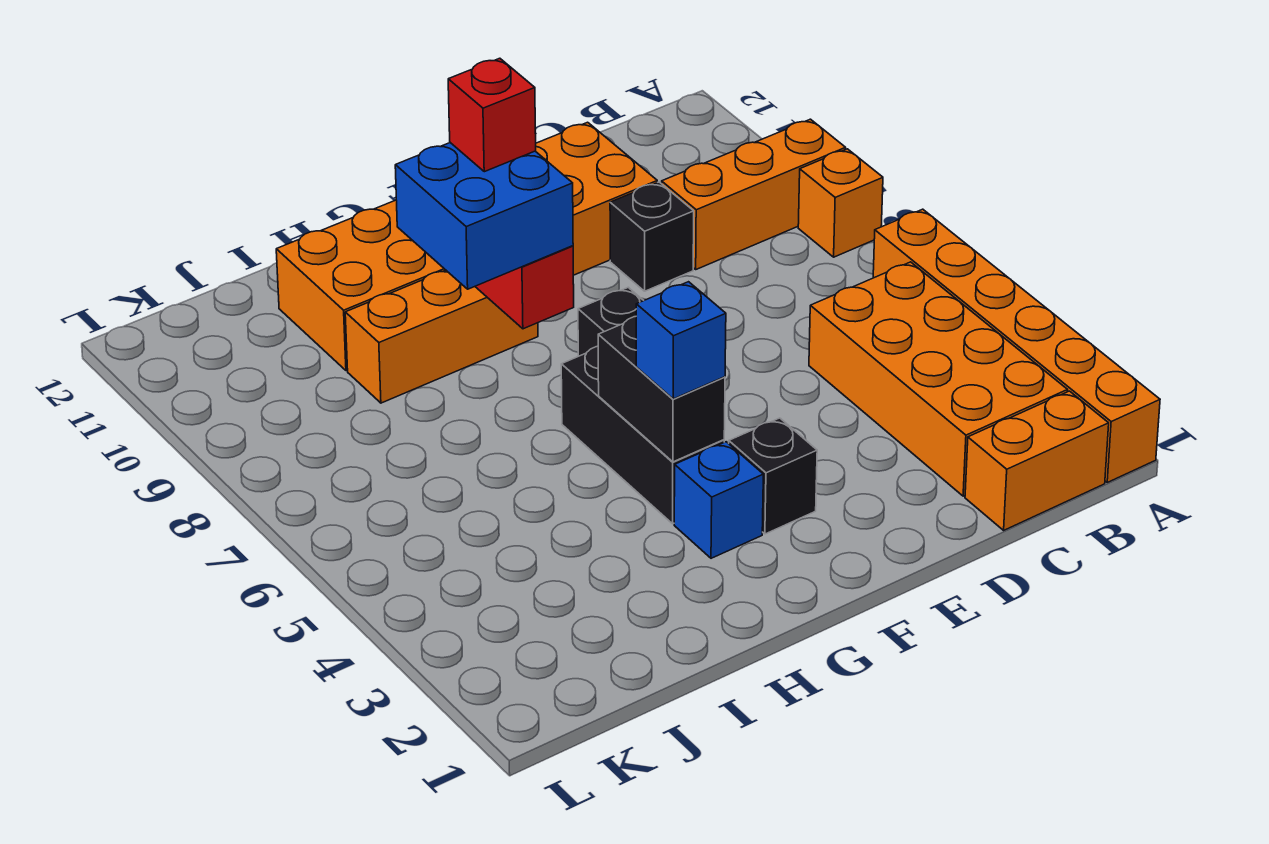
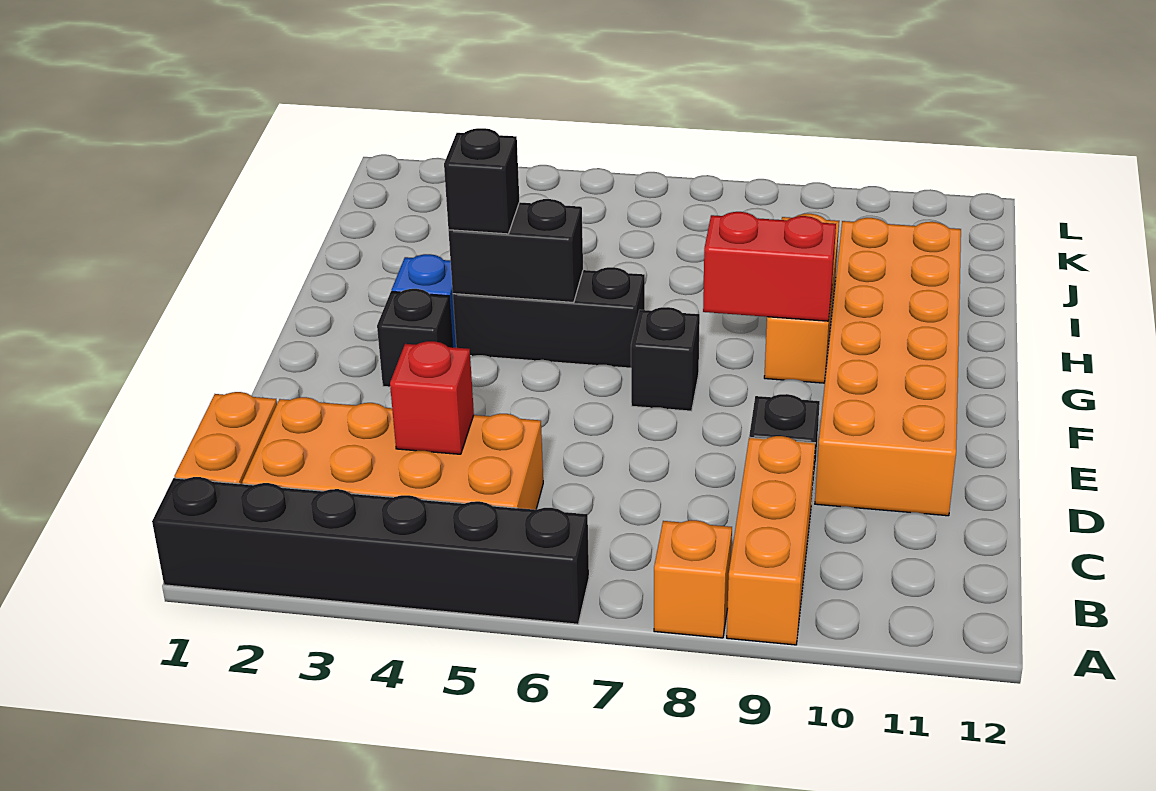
orange 1x6 brick [873,209,1160,482] -> black 1x6 brick [152,477,589,624]
blue 1x1 brick [636,282,726,399] -> black 1x1 brick [444,128,519,234]
blue 2x2 brick [395,143,573,289] -> none
red 1x1 brick [448,58,536,172] -> red 1x1 brick moved to [390,341,474,454]

